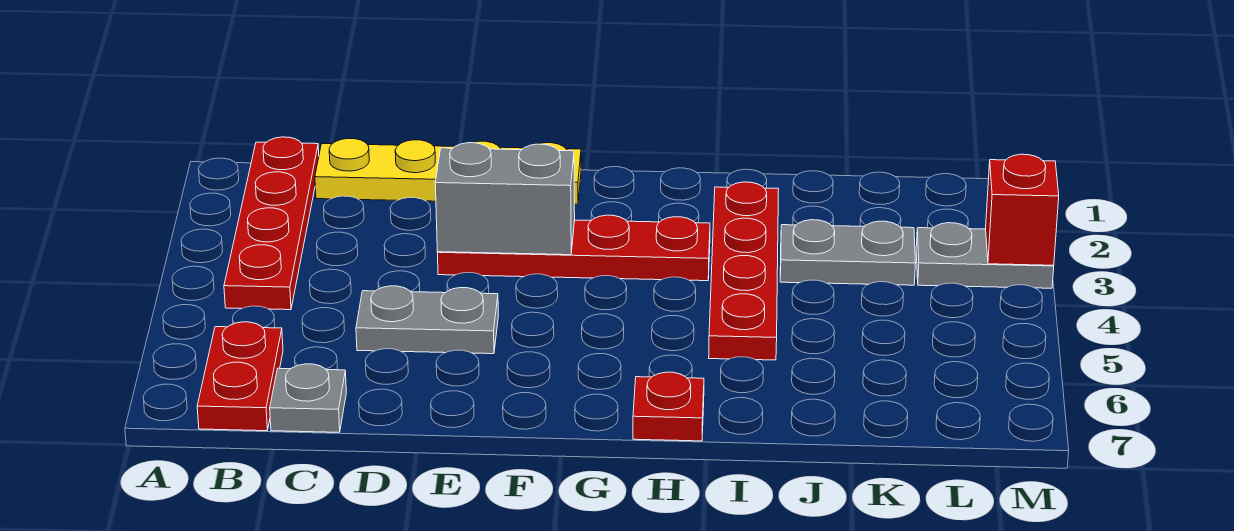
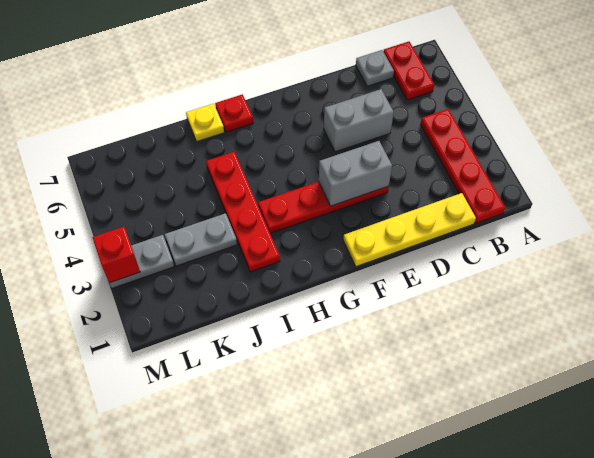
grey 1x2 plate [356,286,498,354] -> grey 1x2 brick [324,89,394,152]
none -> yellow 1x1 plate [186,104,224,142]

